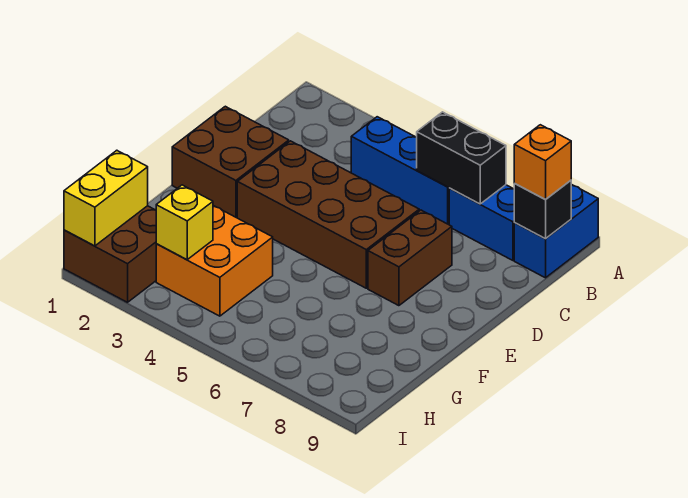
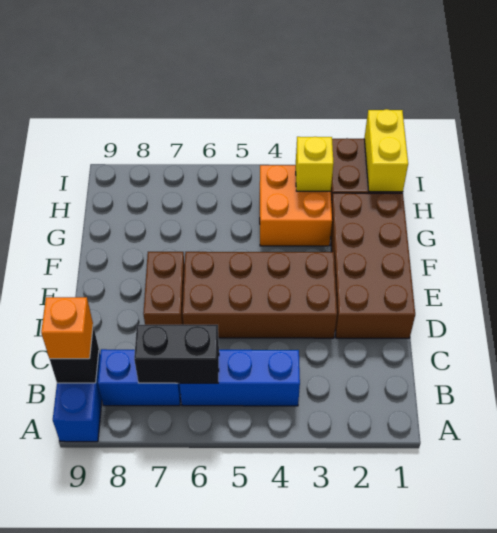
brown 2x2 brick [172,106,289,218] -> brown 2x4 brick [331,193,415,338]

